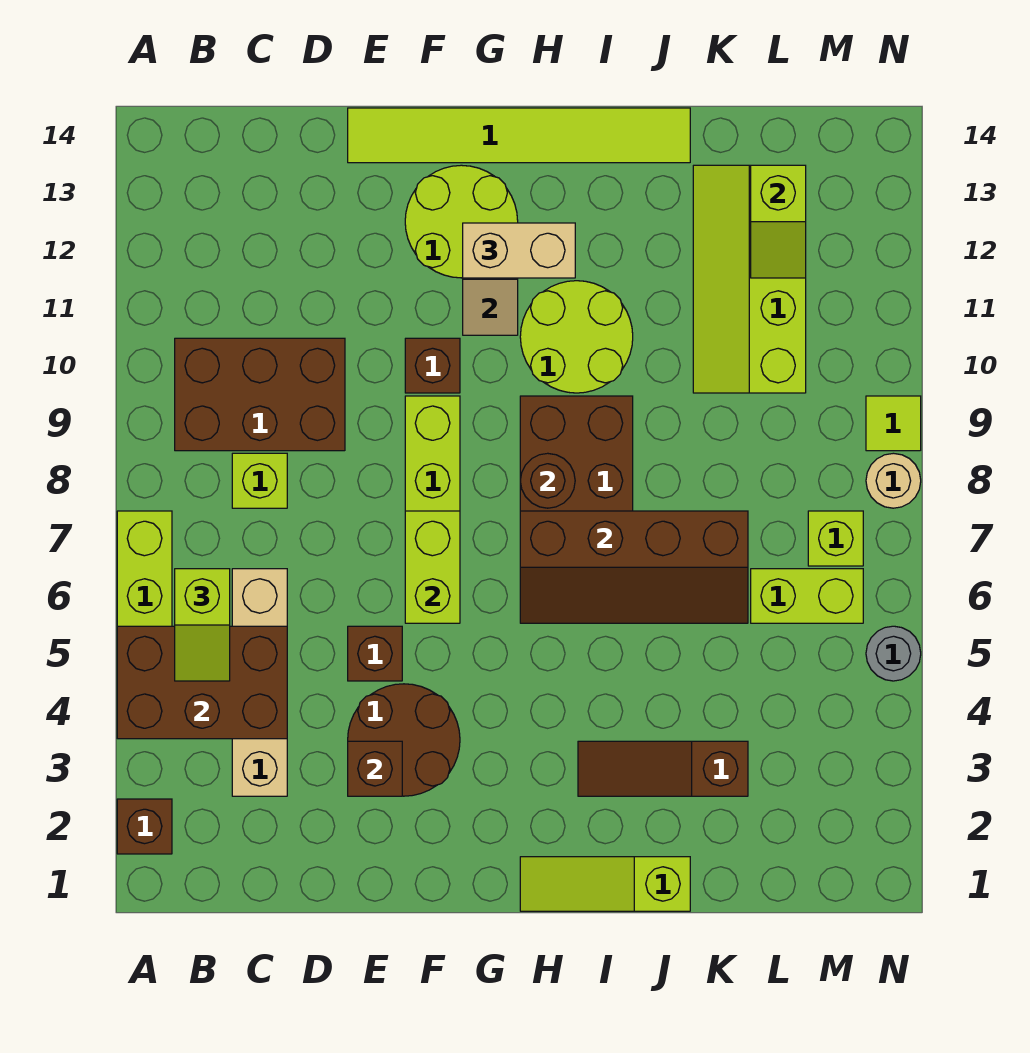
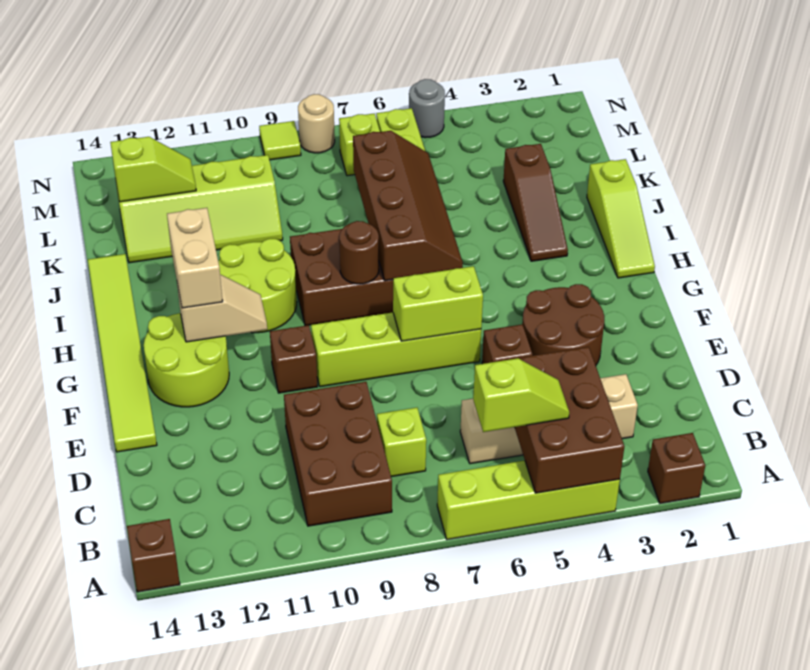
brown 1x1 brick [348,741,402,796] -> brown 1x1 brick moved to [127,519,180,592]

